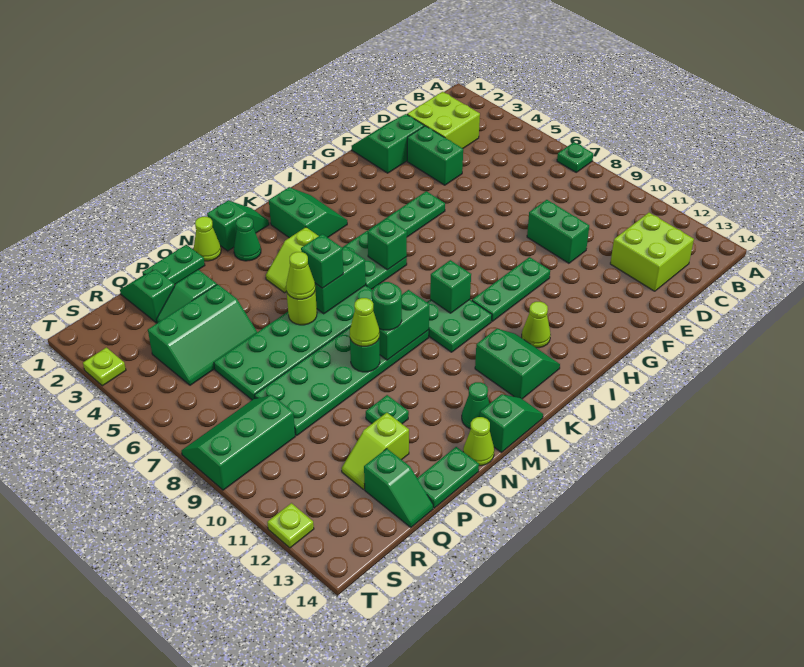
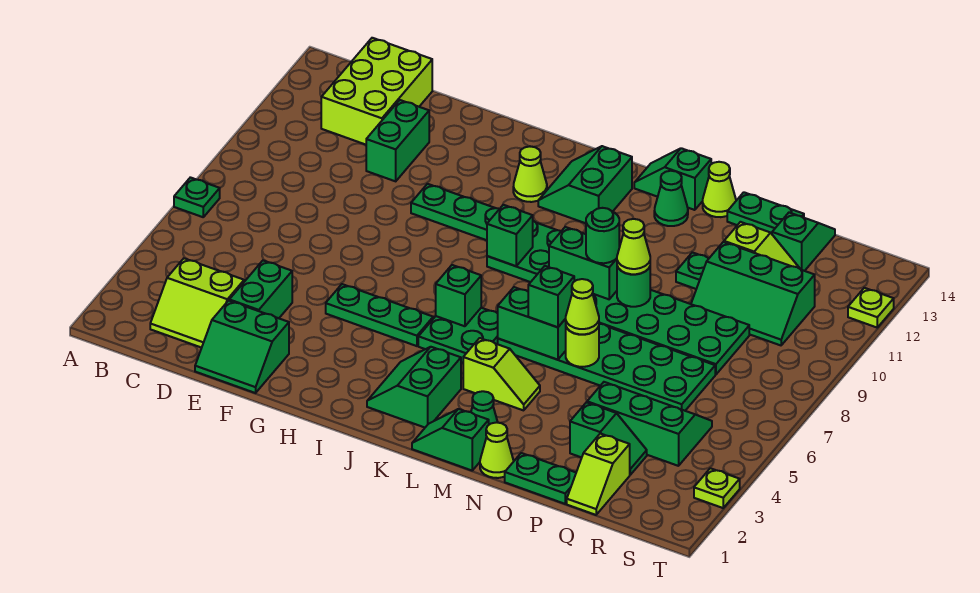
lime 2x2 brick [407,92,480,148] -> lime 2x2 slope [150,258,244,348]
lime 2x2 brick [610,213,694,291] -> lime 2x3 brick [321,38,432,145]
green 1x2 brick [527,200,589,263] -> green 1x2 brick moved to [366,100,429,181]
green 1x2 slope [120,270,175,323] -> lime 1x2 slope [567,434,630,515]
green 2x3 slope [181,395,295,490] -> green 2x3 slope moved to [691,242,815,345]

